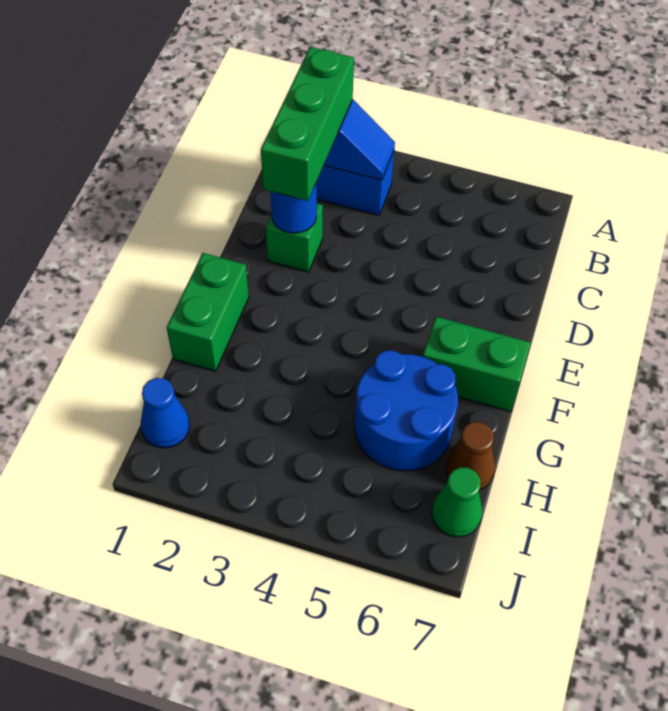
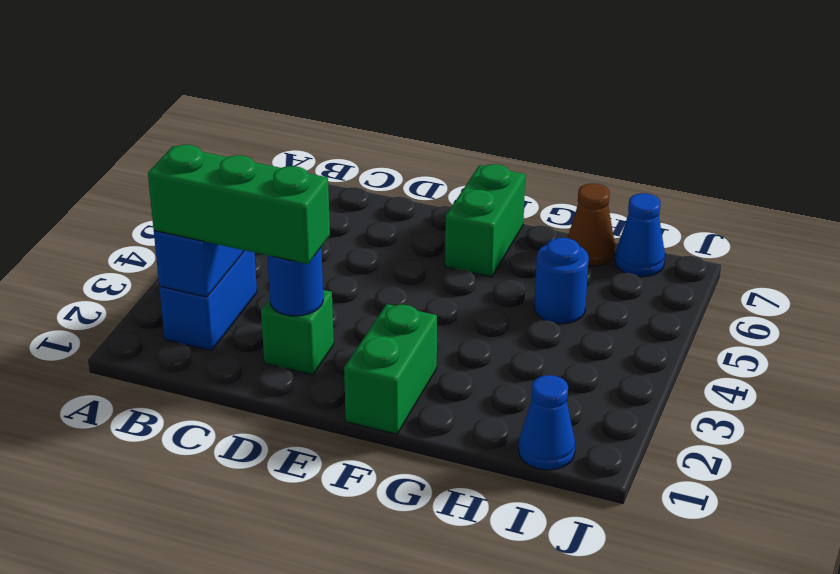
green 1x2 brick [167,253,249,371] -> green 1x2 brick turned to [344,304,437,434]
blue 2x2 round brick [355,350,458,471] -> blue 1x1 round brick [534,238,589,324]
green 1x1 cone [432,467,482,537] -> blue 1x1 cone [615,193,665,277]

